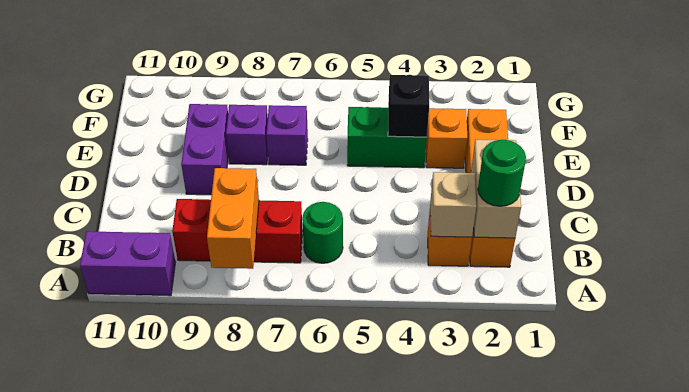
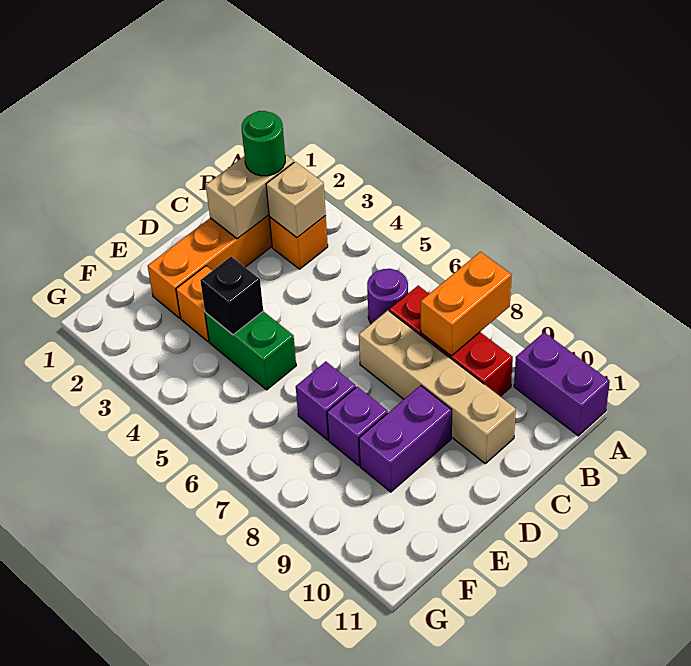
green 1x1 round brick [302,202,343,263] -> purple 1x1 round brick [367,269,408,324]
none -> tan 1x4 brick [359,311,516,463]

